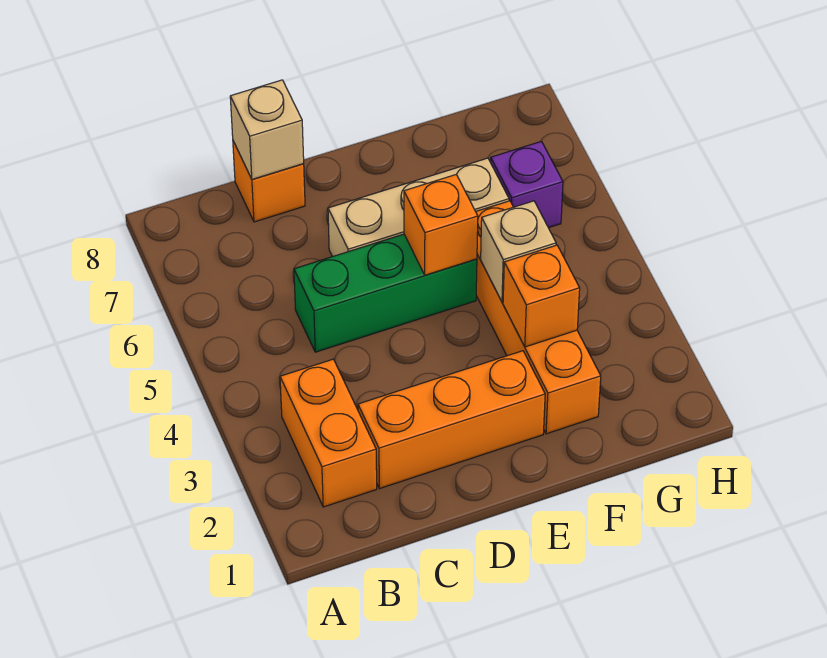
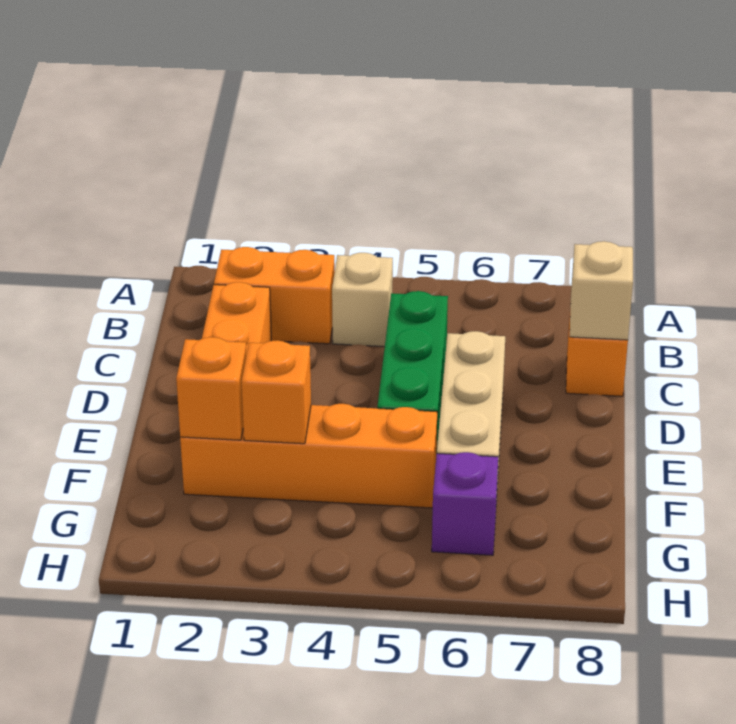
orange 1x1 brick [404,174,478,275] -> orange 1x1 brick moved to [176,337,246,440]
tan 1x1 brick [481,201,556,302] -> tan 1x1 brick moved to [332,253,393,347]

